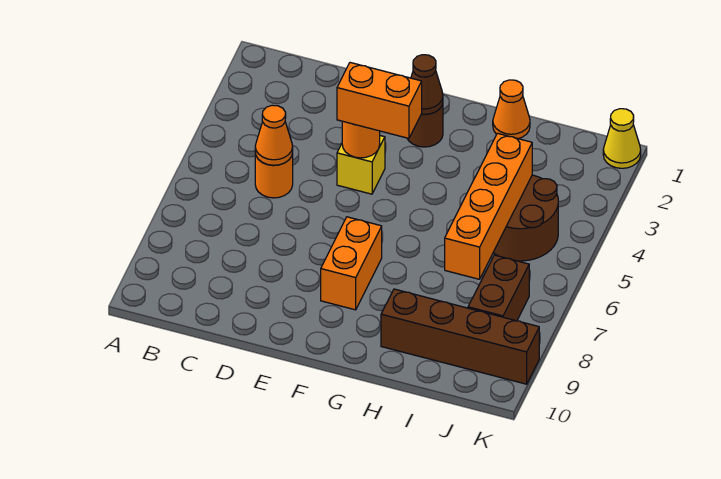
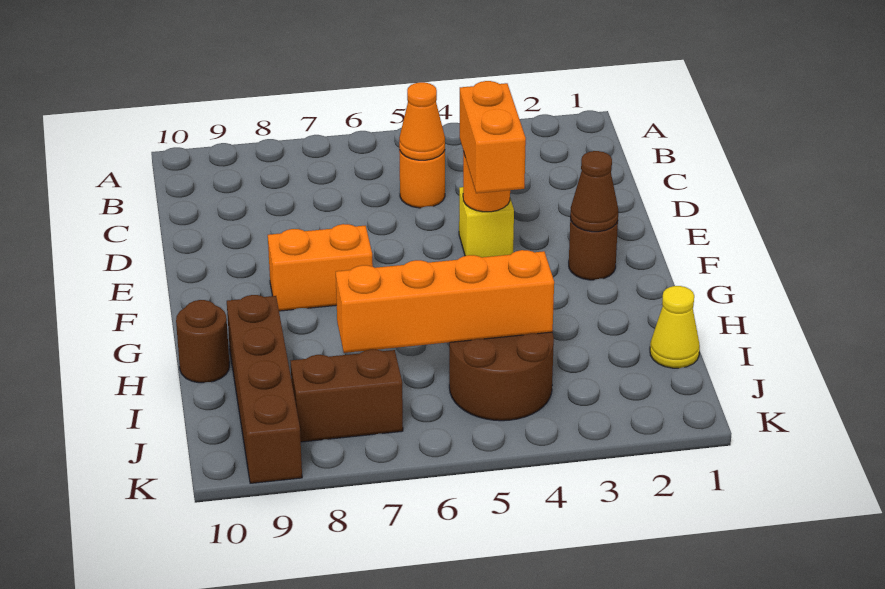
orange 1x1 cone [493,80,530,139] -> none
none -> brown 1x1 round brick [176,300,229,383]
yellow 1x1 cone [603,109,641,168] -> yellow 1x1 cone moved to [650,286,700,368]

